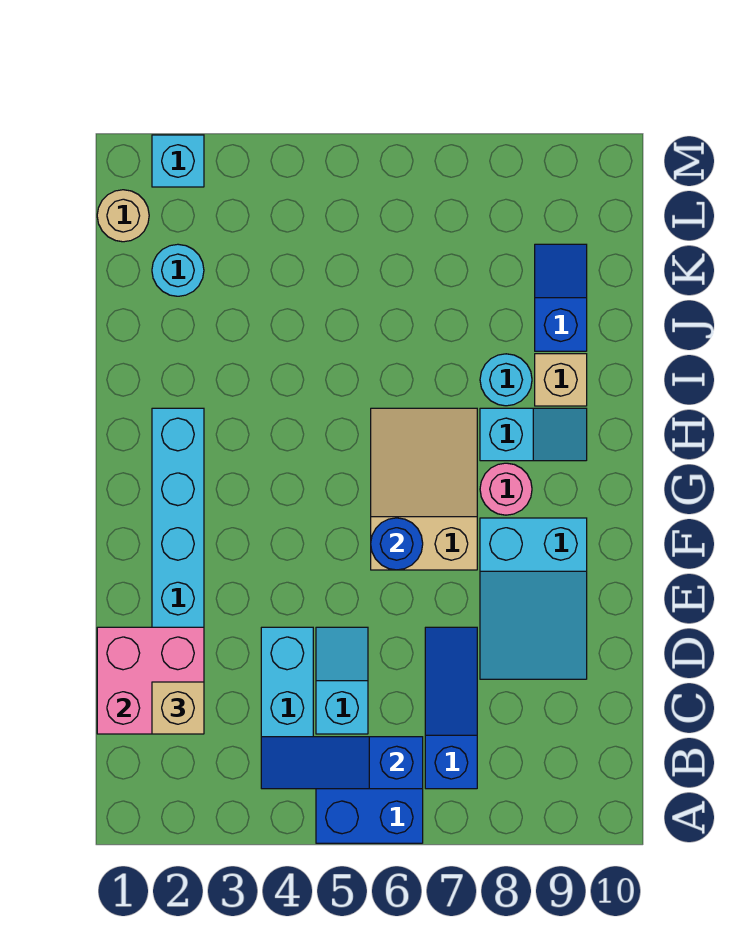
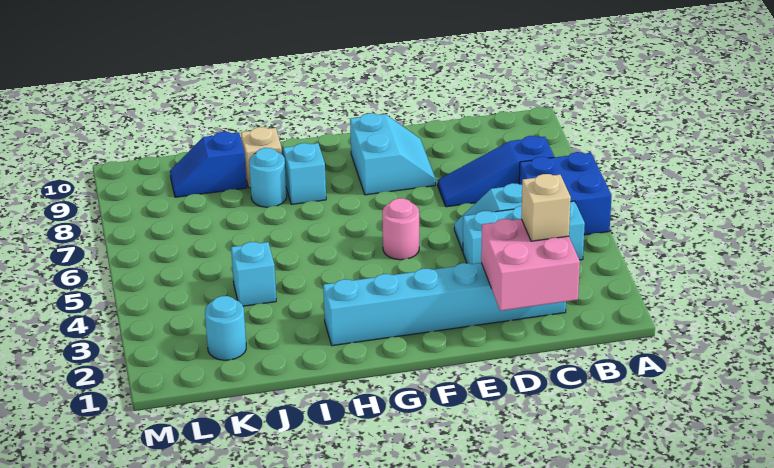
blue 1x3 slope [261,737,423,789] -> none
cyan 2x3 slope [480,518,587,679] -> cyan 2x2 slope [350,113,436,195]
tan 2x3 slope [371,408,477,570] -> none
blue 1x1 round brick [371,518,423,570] -> none
pink 1x1 round brick [480,463,532,515] -> pink 1x1 round brick moved to [382,198,419,260]
tan 1x1 round brick [97,190,149,242] -> none
cyan 1x1 brick [152,135,204,187] -> cyan 1x1 brick moved to [231,242,276,306]

